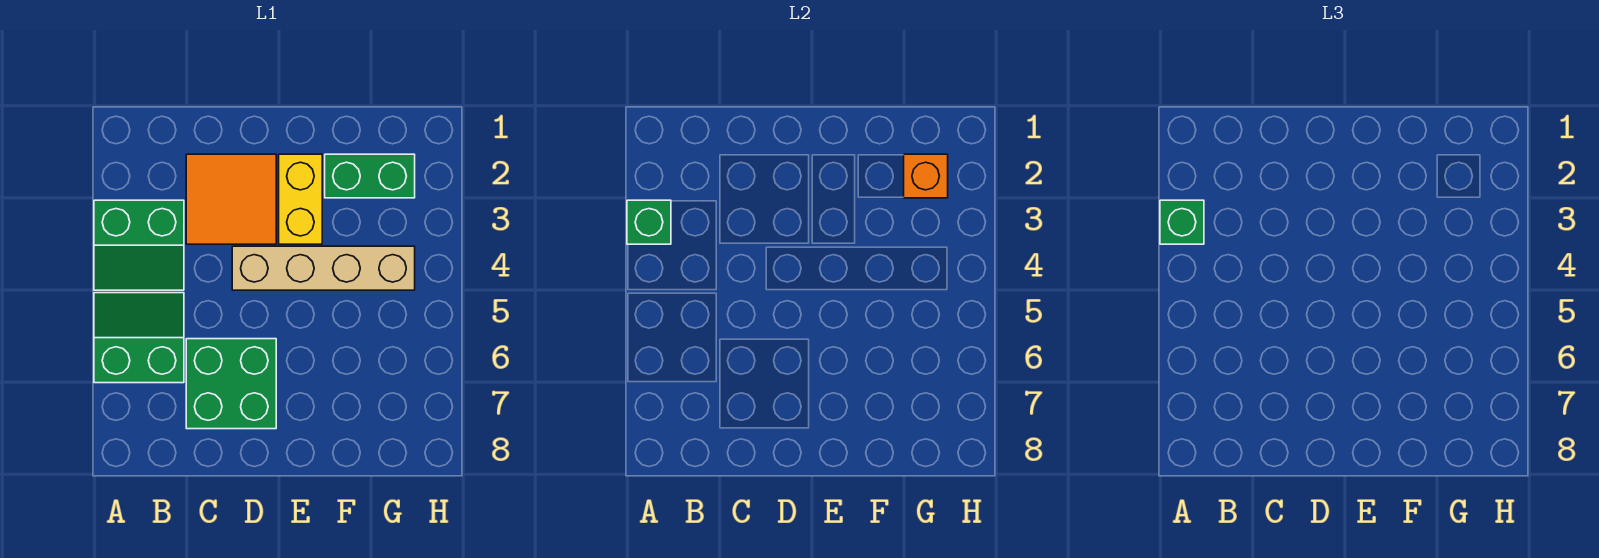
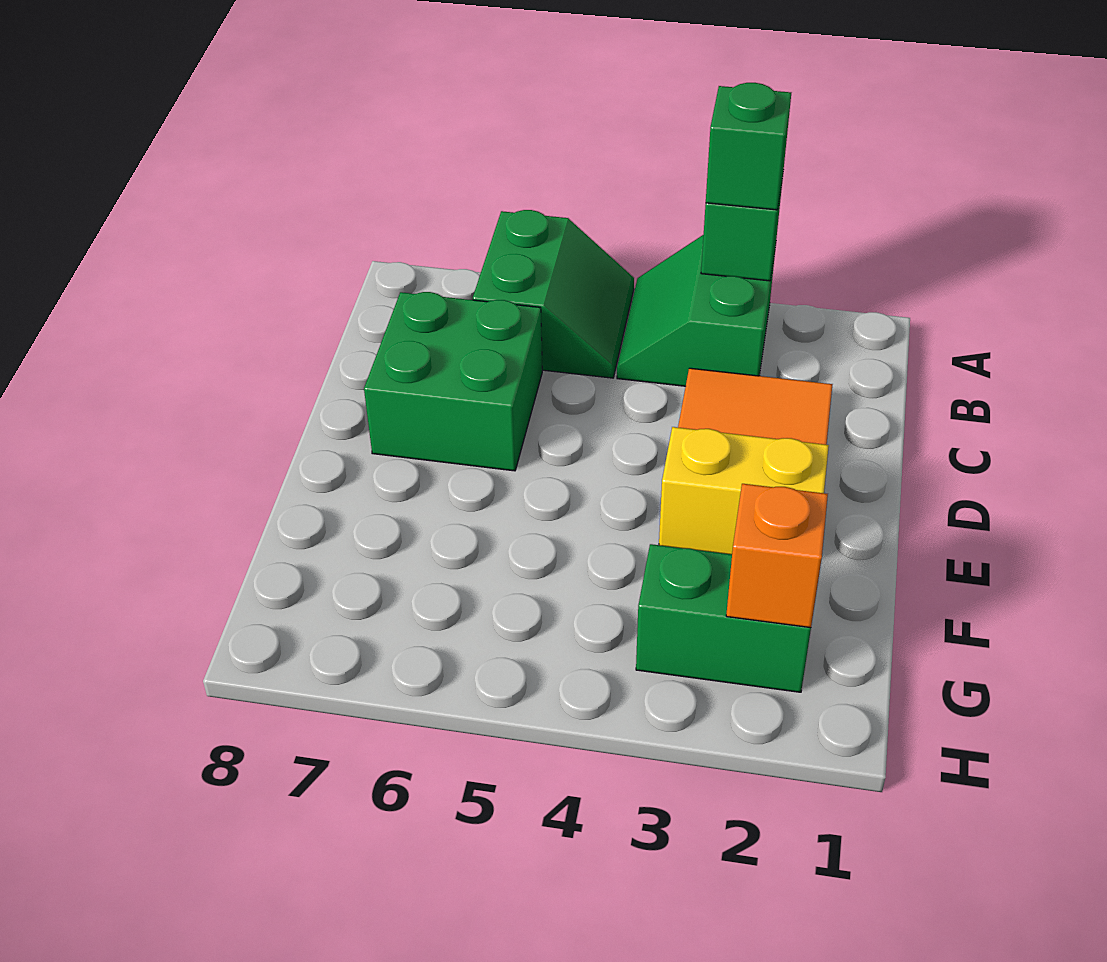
tan 1x4 brick [232,246,415,290] -> none
green 1x2 brick [325,154,415,198] -> green 1x2 brick turned to [636,544,811,692]

